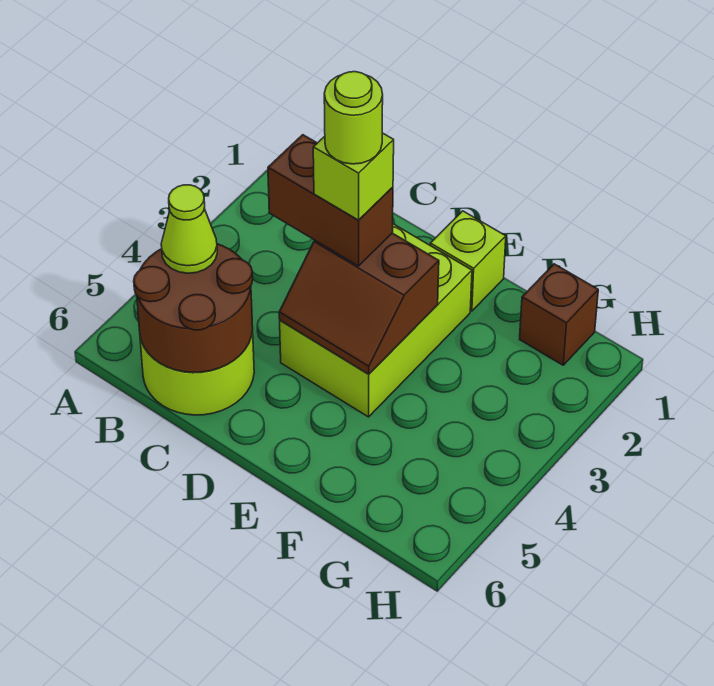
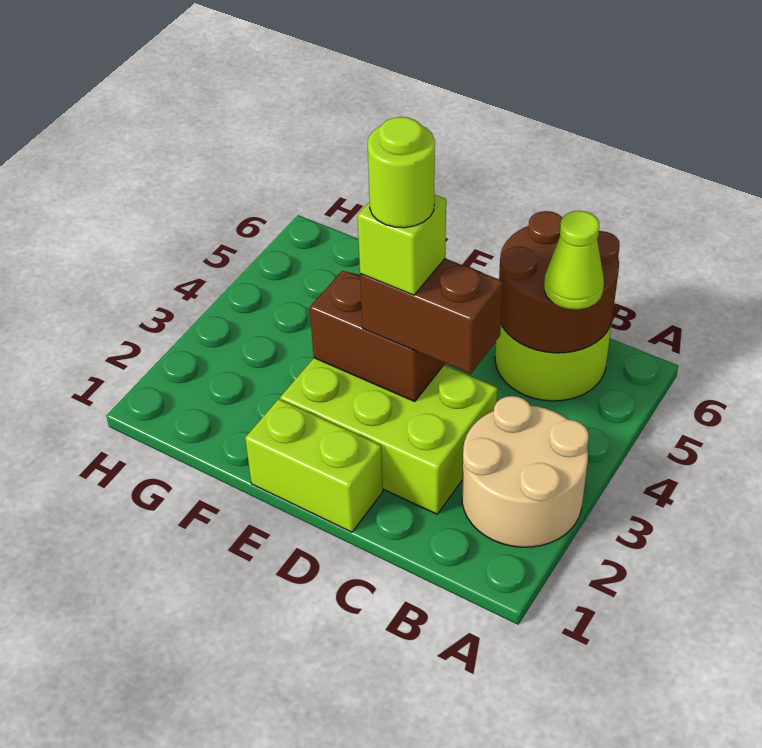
none -> tan 2x2 round brick [462,396,589,547]
lime 2x3 brick [280,224,472,417] -> lime 2x3 brick turned to [280,358,497,514]
lime 1x1 brick [430,211,506,311] -> lime 1x2 brick [245,399,383,532]
brown 1x1 brick [520,264,598,365] -> none

